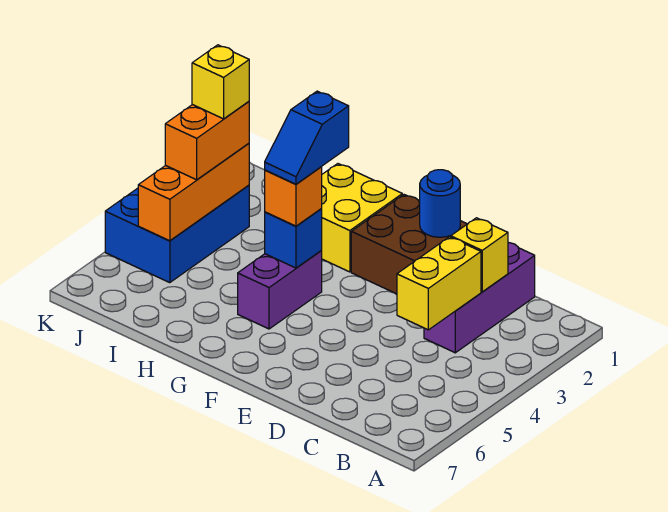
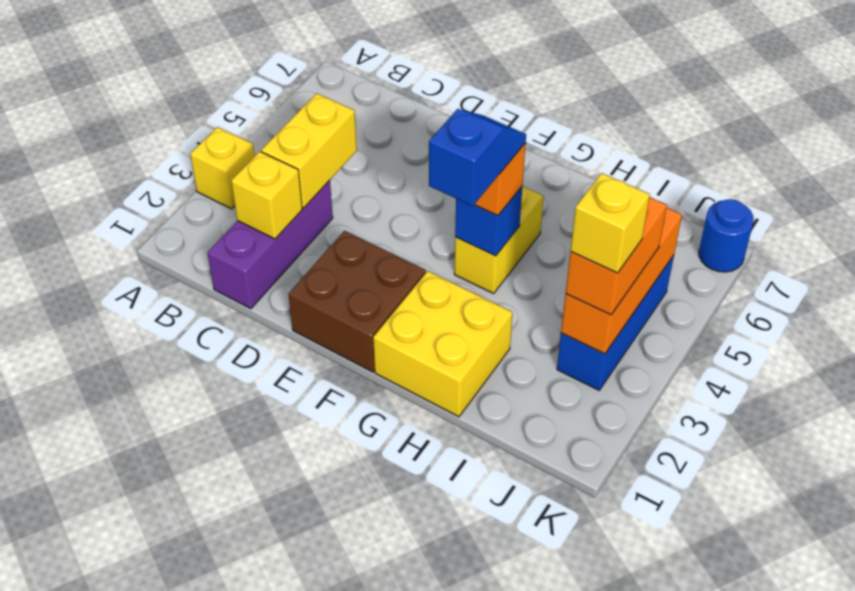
none -> yellow 1x1 brick [190,127,255,209]
blue 1x1 round brick [420,170,460,237] -> blue 1x1 round brick moved to [699,199,754,272]
purple 1x2 brick [238,250,322,329] -> yellow 1x2 brick [454,186,544,293]
blue 2x3 brick [105,185,249,283] -> blue 1x3 brick [557,255,674,390]

